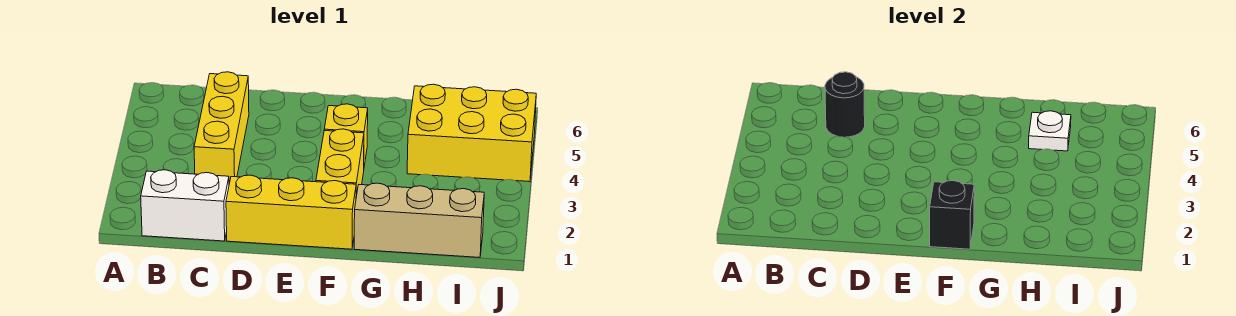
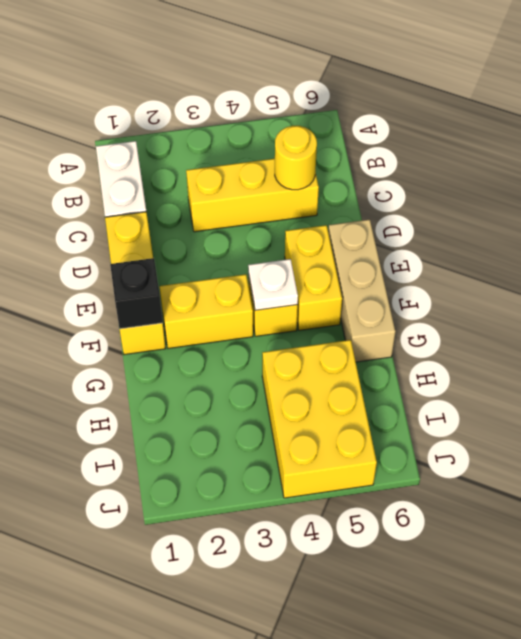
black 1x1 round brick [825,72,865,137] -> yellow 1x1 round brick [275,126,317,190]
none -> yellow 1x2 brick [285,225,342,330]
tan 1x3 brick [354,183,484,257] -> tan 1x3 brick moved to [328,219,395,362]
white 1x1 plate [1029,111,1071,151] -> white 1x1 plate moved to [248,259,298,310]

